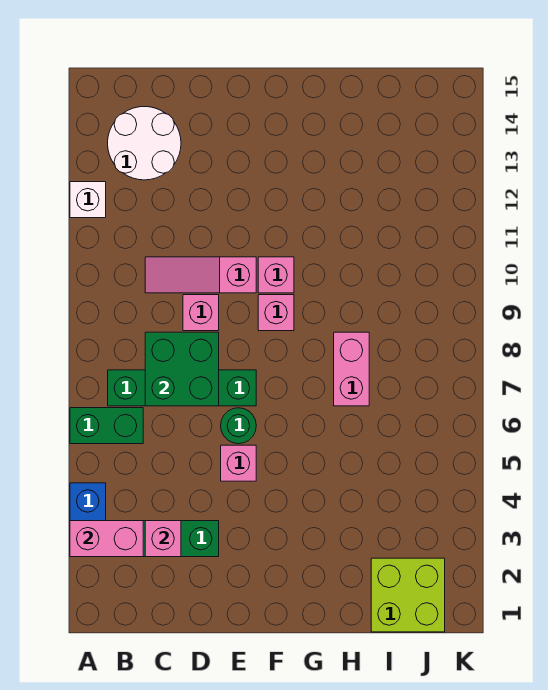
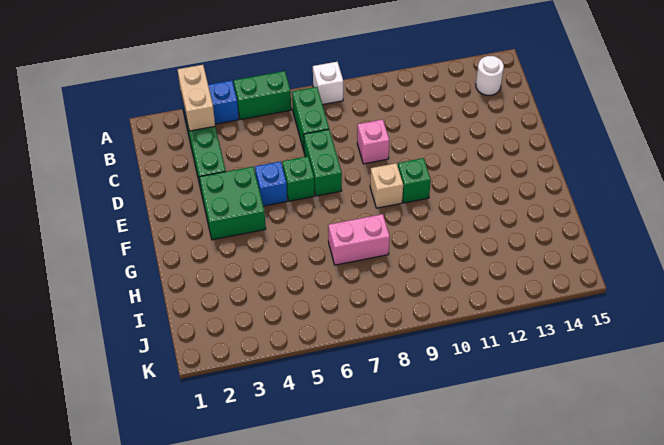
pink 1x2 brick [70,521,143,557] -> tan 1x2 brick [177,65,215,131]
green 1x2 brick [70,408,143,444] -> green 1x2 brick turned to [234,71,291,120]
white 1x1 brick [70,182,106,218] -> white 1x1 brick moved to [313,62,343,105]
white 2x2 round brick [108,107,181,180] -> white 1x1 round brick [476,56,504,95]
pink 1x1 brick [145,521,181,557] -> none
green 2x2 brick [145,332,219,406] -> green 2x2 brick moved to [200,167,266,240]
pink 1x3 slope [145,257,256,293] -> none
pink 1x1 brick [221,445,256,481] -> blue 1x1 brick [255,161,287,206]
green 1x1 round brick [221,408,256,444] -> green 1x1 brick [282,156,315,201]
pink 1x1 brick [258,295,294,331] -> tan 1x1 brick [370,163,403,208]
pink 1x1 brick [258,257,294,293] -> green 1x1 brick [398,158,431,203]
lime 2x2 brick [371,558,445,632] -> none

